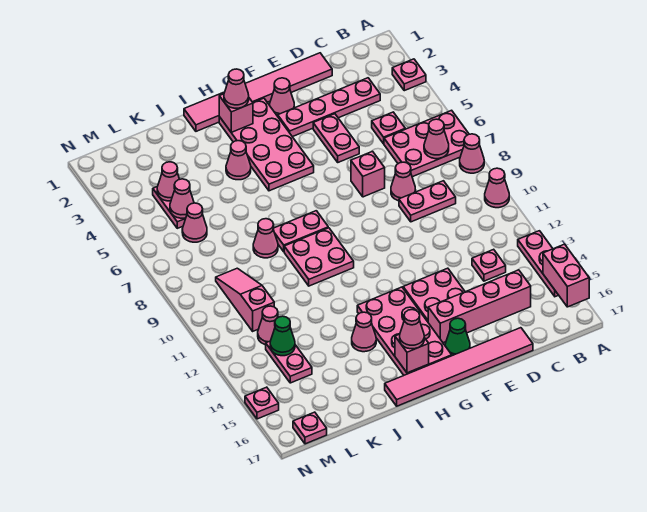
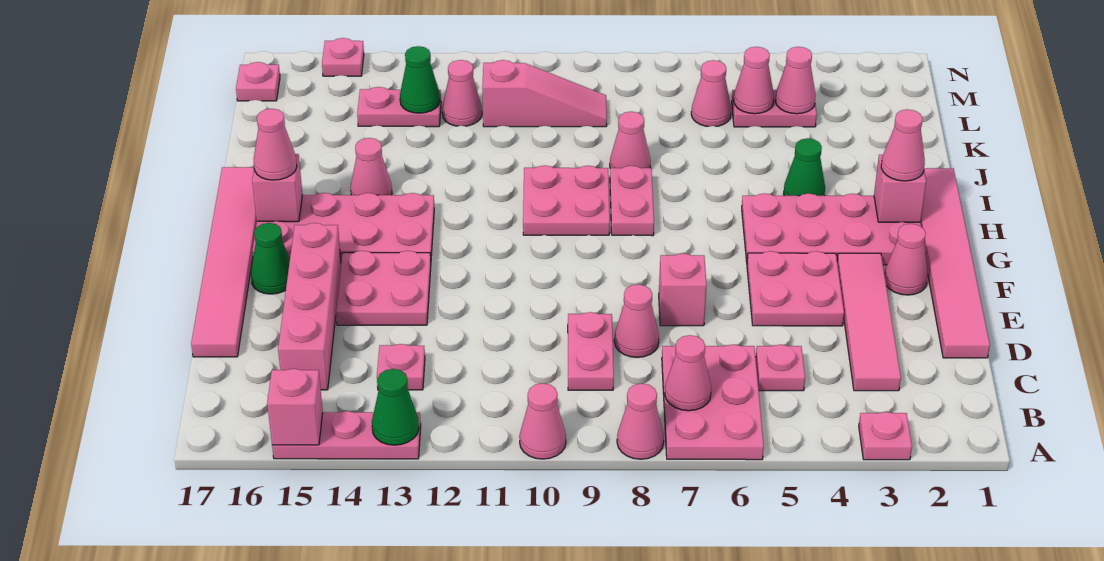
none -> green 1x1 cone [372,369,419,445]
pink 1x2 brick [543,244,589,307] -> pink 1x1 brick [267,369,323,445]
pink 1x4 plate [278,78,380,137] -> pink 1x4 tile [837,253,901,391]
pink 1x2 plate [313,114,359,162] -> pink 2x2 plate [747,251,844,326]
pink 1x1 cone [226,141,251,180] -> green 1x1 cone [784,138,825,196]

